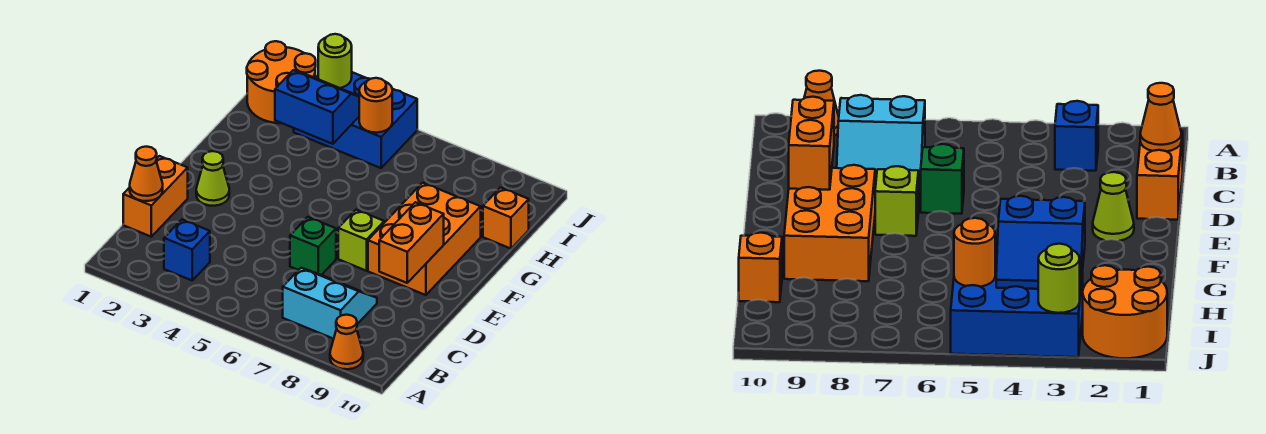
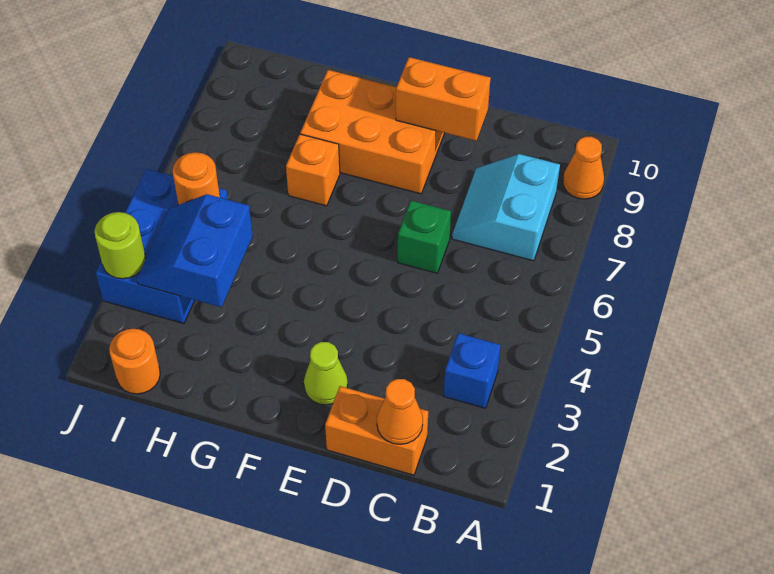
lime 1x1 brick [338,210,384,271] -> none
orange 1x1 brick [483,187,529,249] -> orange 1x1 brick moved to [286,134,340,206]
orange 2x2 round brick [247,41,316,123] -> orange 1x1 round brick [109,329,160,394]

